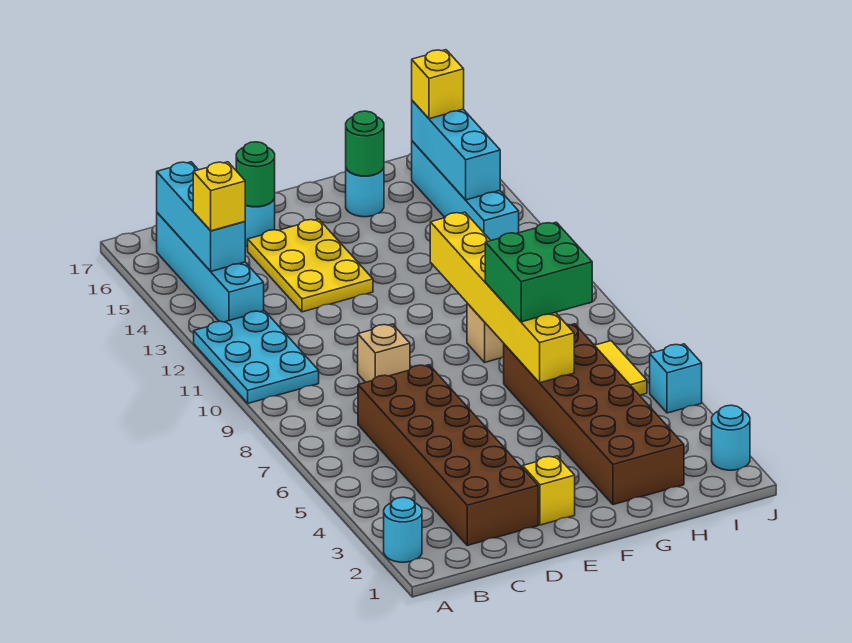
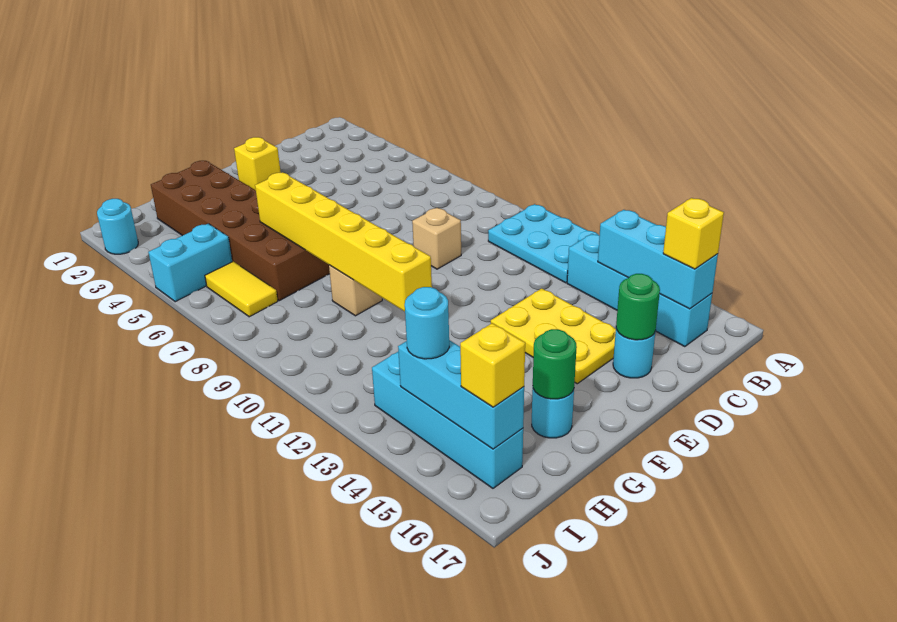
cyan 1x1 round brick [384,497,422,562] -> cyan 1x1 round brick moved to [405,287,449,359]
yellow 1x1 brick [193,162,246,231] -> yellow 1x1 brick moved to [663,198,724,269]
brown 2x6 brick [358,365,538,545] -> none
green 2x2 brick [485,222,592,322] -> none
cyan 1x1 brick [650,344,702,413] -> cyan 1x2 brick [148,224,232,302]

